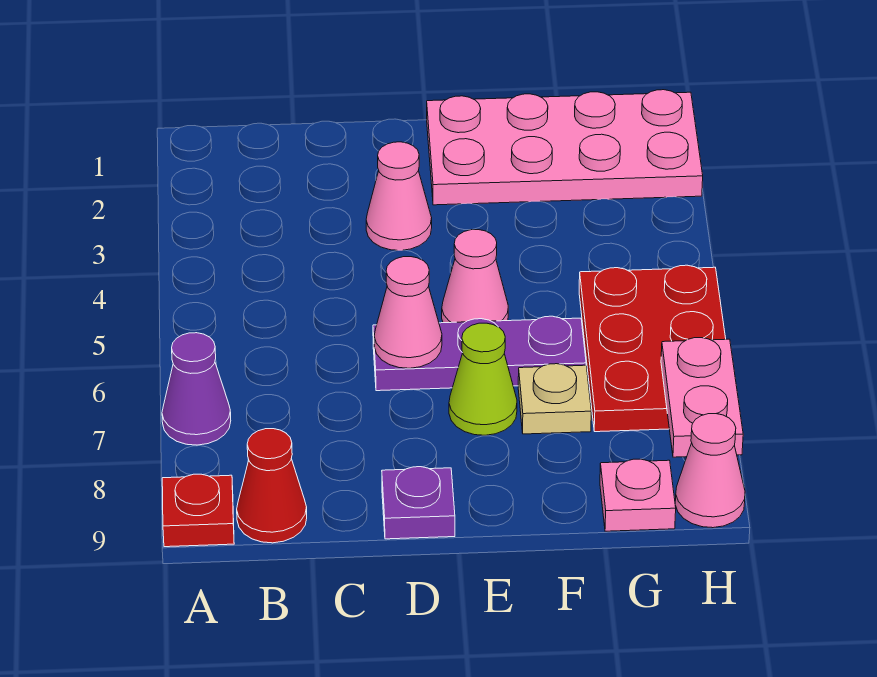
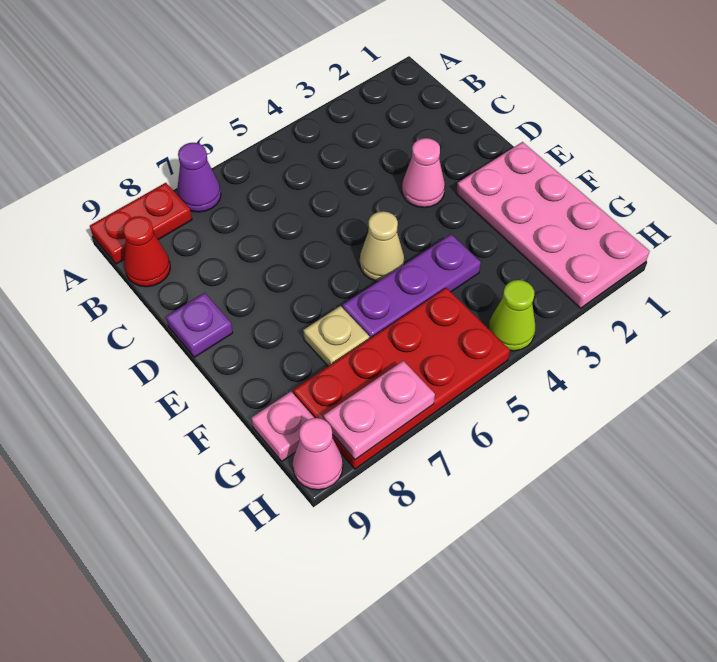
red 1x1 plate [162,474,234,547] -> red 1x2 plate [90,183,192,264]
purple 1x3 plate [373,316,586,391] -> purple 1x3 plate turned to [342,234,481,339]
pink 1x1 cone [374,257,442,368] -> none
pink 1x1 cone [442,230,508,323] -> tan 1x1 cone [360,211,404,281]
lime 1x1 cone [449,323,517,435] -> lime 1x1 cone moved to [488,280,535,351]
red 2x3 plate [579,265,726,432] -> red 2x4 plate [293,288,510,469]

